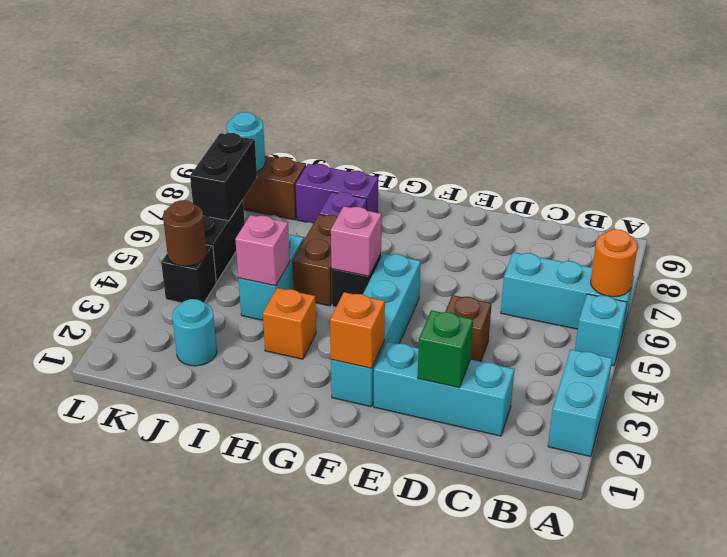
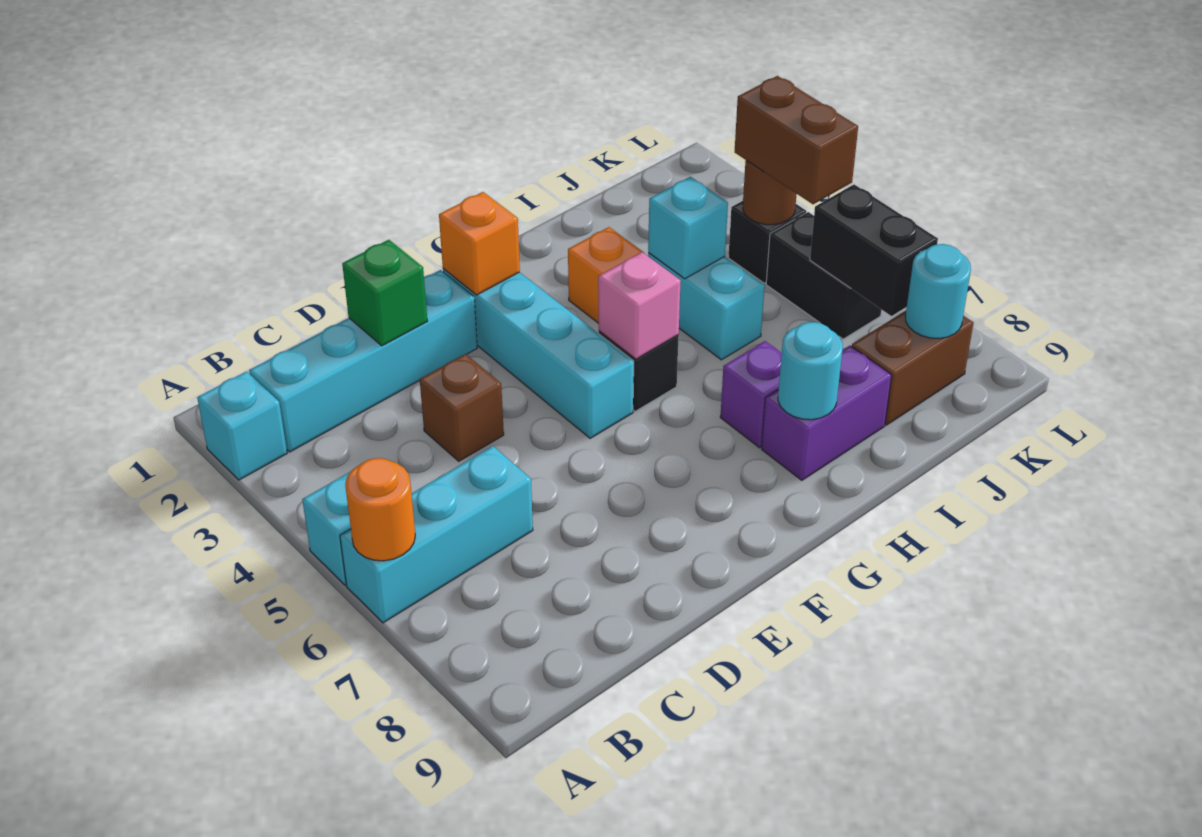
cyan 1x2 brick [548,349,612,457] -> cyan 1x1 brick [197,372,287,480]
cyan 1x3 brick [374,342,514,436] -> cyan 1x4 brick [249,270,477,452]
brown 1x2 brick [292,214,338,306] -> brown 1x2 brick moved to [735,76,858,204]
pink 1x1 brick [235,215,290,286] -> cyan 1x1 brick [648,177,728,279]
cyan 1x1 round brick [172,299,217,366] -> cyan 1x1 round brick moved to [778,322,843,420]

